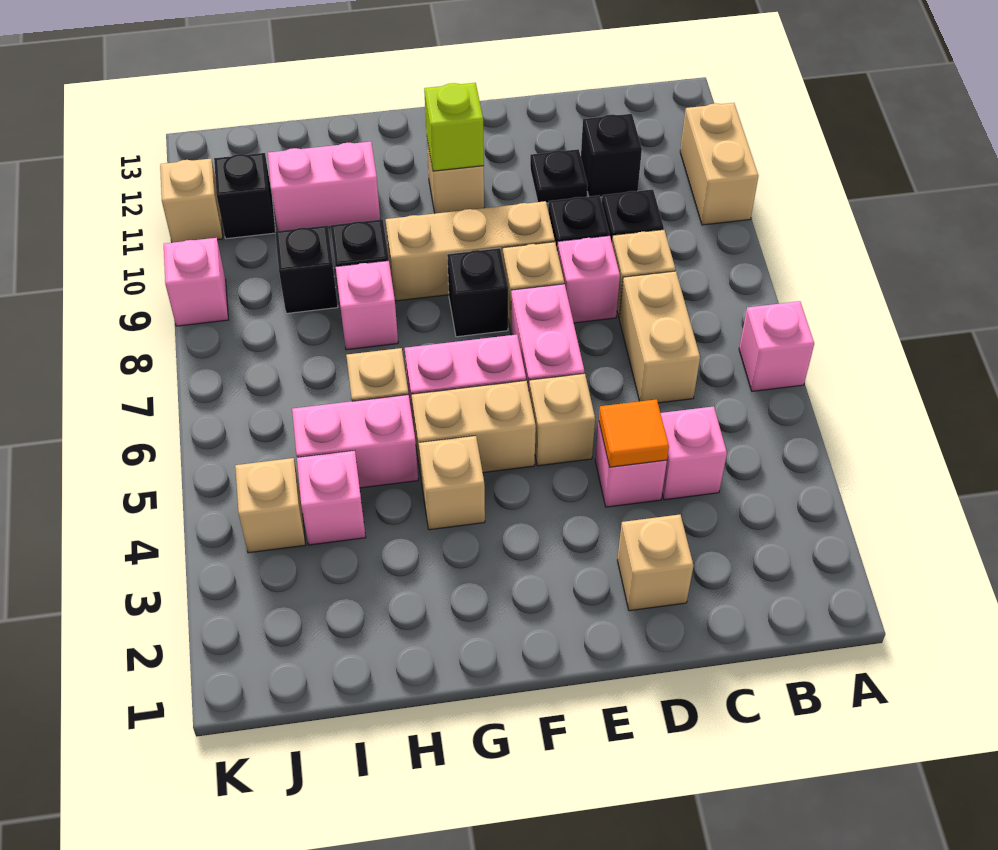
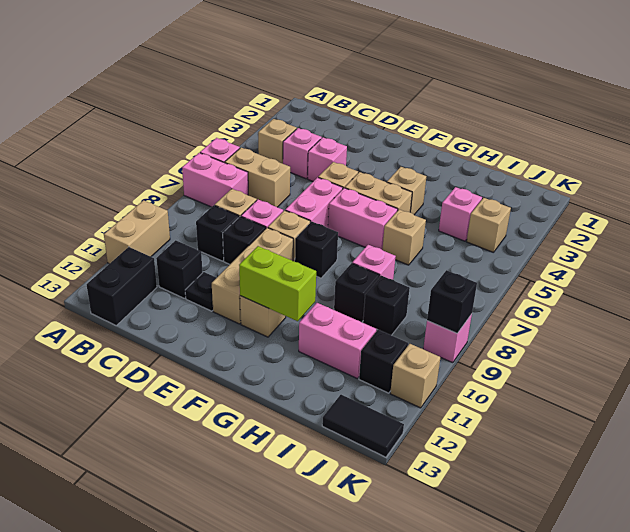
none -> black 1x2 brick [87,247,157,325]
tan 1x2 brick [619,271,700,403] -> tan 1x2 brick turned to [225,148,290,207]
tan 1x1 brick [617,515,693,611] -> tan 1x1 brick moved to [258,119,297,164]
orange 1x1 tile [599,399,669,467] -> none
tan 1x3 brick [386,201,555,301] -> tan 1x3 brick turned to [212,228,293,324]
lime 1x1 brick [424,83,484,171] -> lime 1x2 brick [239,246,316,321]
pink 1x2 brick [292,395,418,488] -> pink 1x2 brick moved to [182,153,248,207]
none -> black 1x2 tile [322,395,404,457]
none -> black 1x1 brick [427,270,477,333]

